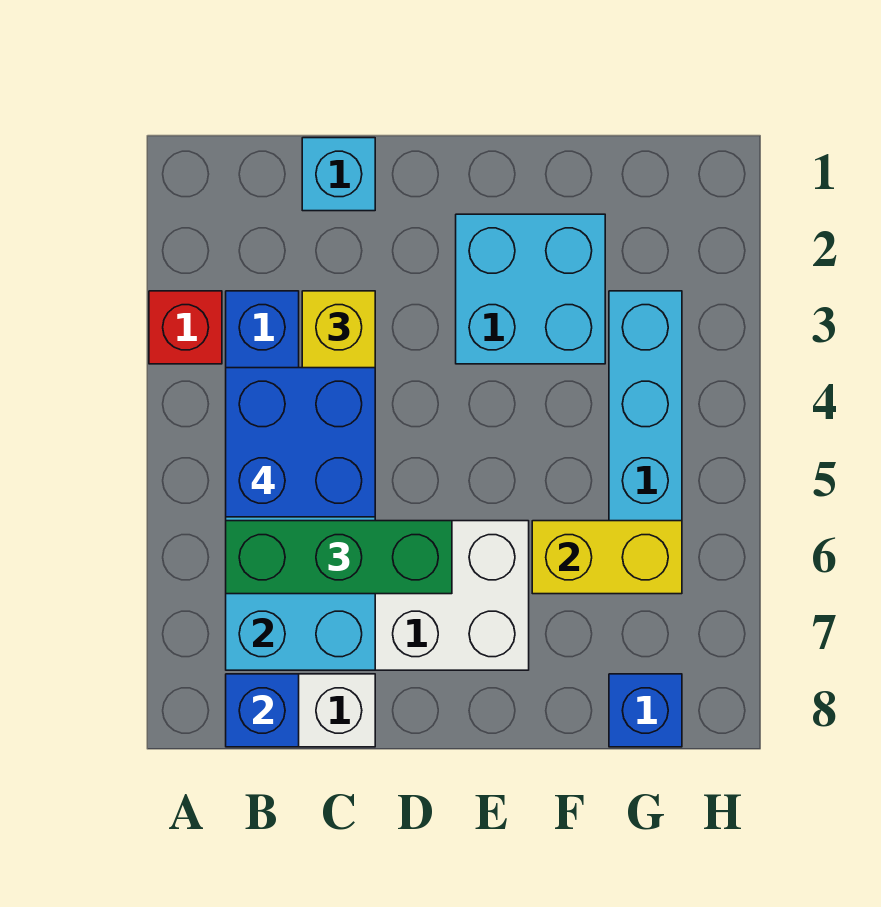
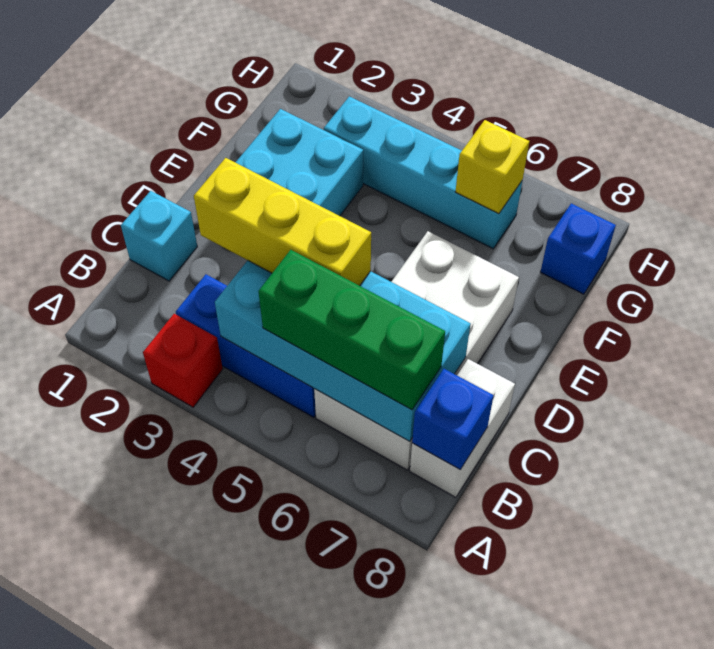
blue 2x2 brick [226,368,375,517] -> none
green 1x3 brick [226,521,452,594] -> green 1x3 brick turned to [258,250,445,410]
yellow 1x2 brick [532,521,682,594] -> yellow 1x1 brick [455,120,529,214]

